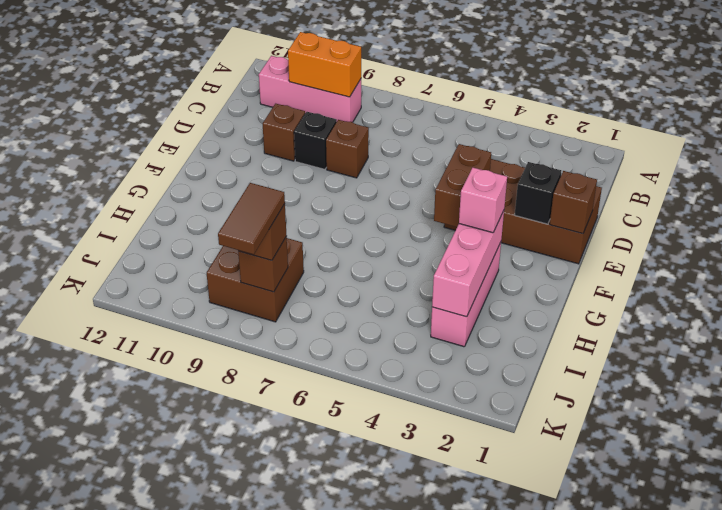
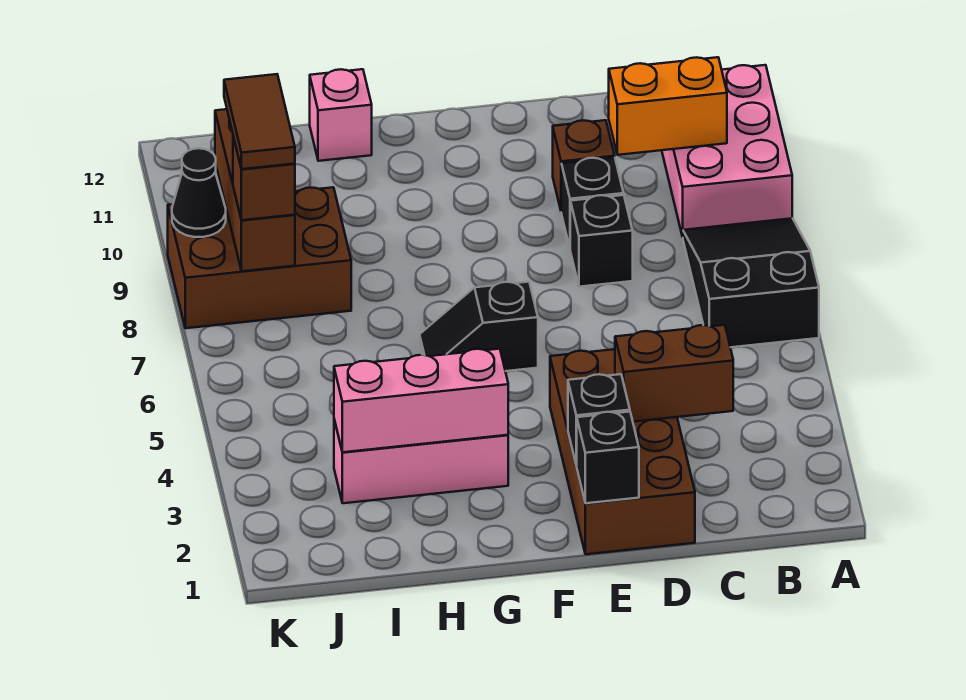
none -> black 2x3 slope [683,218,819,347]
pink 1x3 brick [259,56,361,122] -> pink 2x3 brick [662,65,792,237]
orange 1x2 brick [288,32,361,97] -> orange 1x2 brick turned to [609,57,727,155]
brown 1x1 brick [326,120,369,178] -> black 1x1 brick [570,195,633,287]
brown 1x1 brick [550,171,597,234] -> black 1x1 brick [577,412,639,503]
brown 1x2 brick [434,144,491,227] -> brown 1x2 brick moved to [615,325,733,422]
none -> black 1x2 slope [420,282,538,371]
pink 1x1 brick [459,168,507,233] -> pink 1x1 brick moved to [310,69,372,161]
brown 2x2 brick [207,238,304,322] -> brown 2x3 brick [168,187,351,328]
brown 1x1 brick [238,236,288,292] -> brown 1x3 brick [215,109,295,271]
brown 1x2 tile [218,183,285,254] -> brown 1x2 tile turned to [224,74,295,169]
none -> black 1x1 cone [172,148,226,237]

